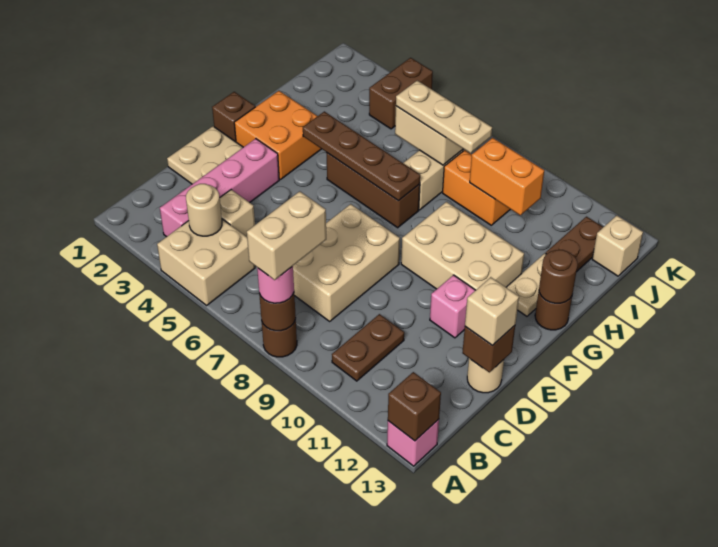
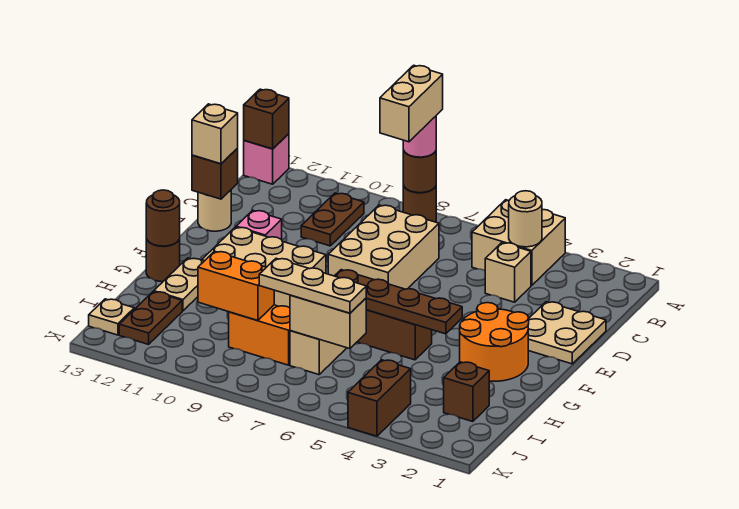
pink 1x4 brick [160,139,279,237] -> none
brown 1x1 brick [212,92,255,142] -> brown 1x1 brick moved to [444,362,489,422]
orange 2x2 brick [234,91,321,179] -> orange 2x2 round brick [460,303,529,381]
tan 1x1 brick [592,215,643,276] -> tan 1x1 plate [89,299,134,335]

